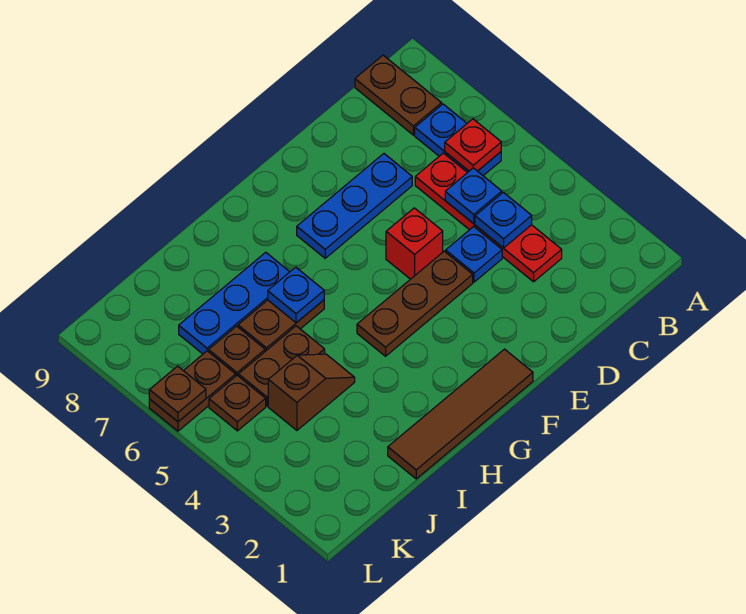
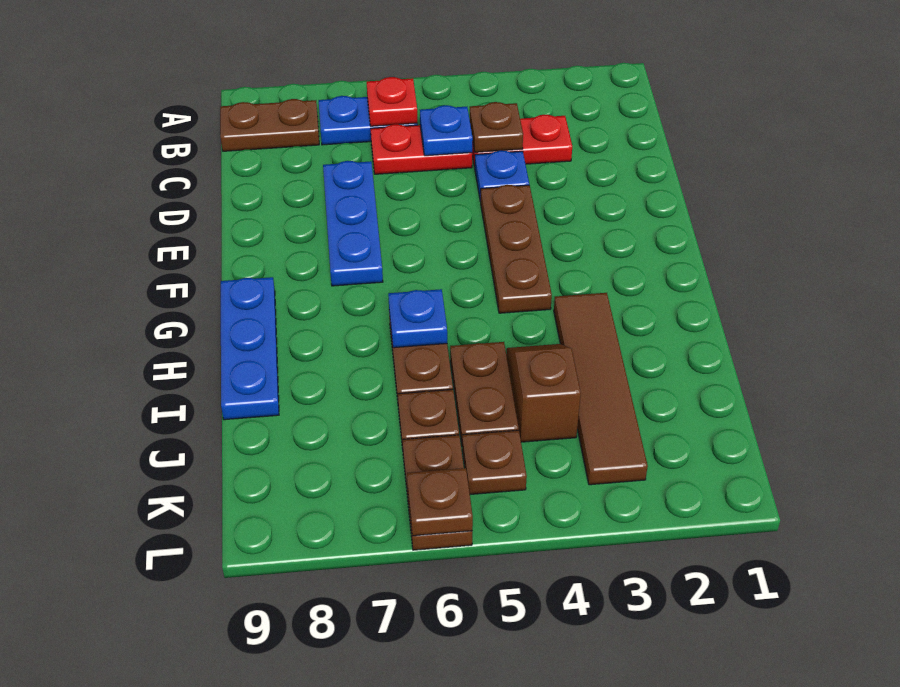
blue 1x1 plate [475,192,532,248] -> brown 1x1 plate [470,102,523,152]
red 1x1 brick [386,208,443,279] -> none
brown 1x4 tile [388,349,533,479] -> brown 1x4 tile moved to [554,293,648,485]
blue 1x3 plate [179,252,289,354] -> blue 1x3 plate moved to [221,277,279,420]

